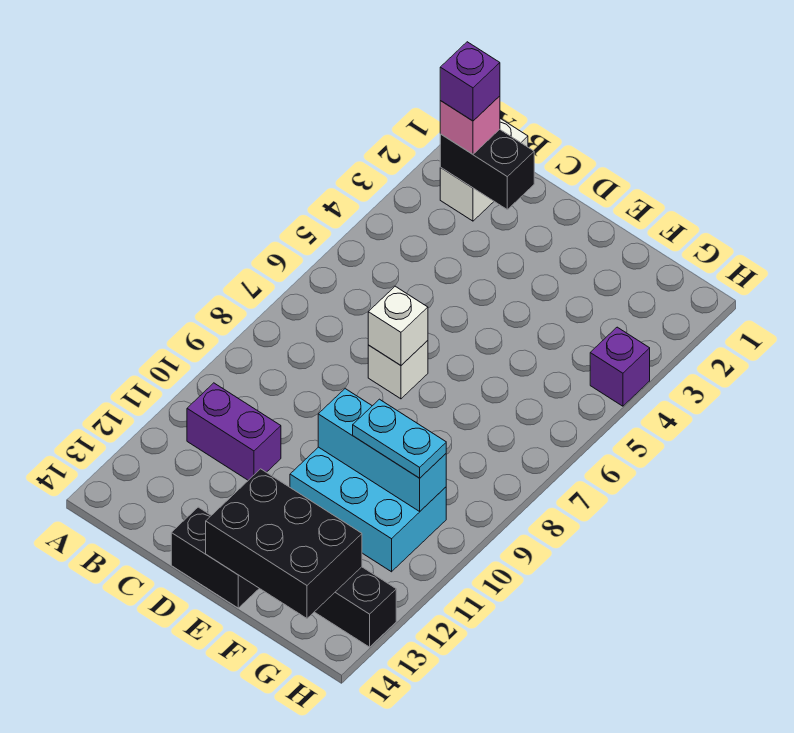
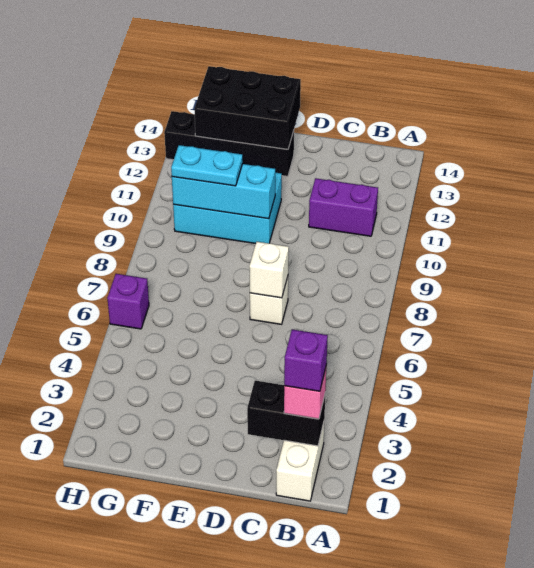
black 1x2 brick [171,507,259,608] -> none
purple 1x1 brick [590,327,650,406] -> purple 1x1 brick moved to [107,274,149,329]

